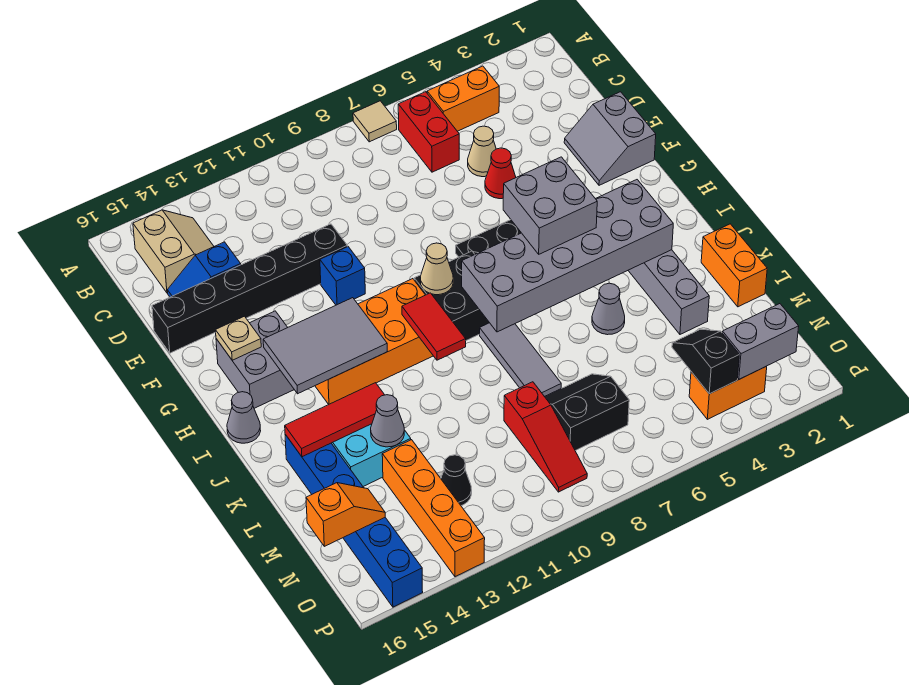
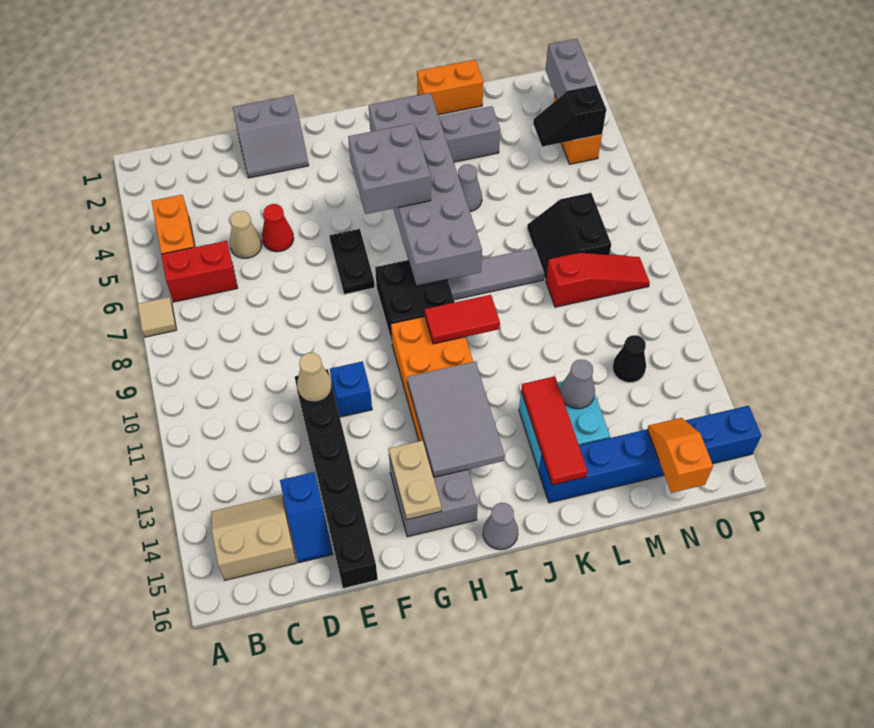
tan 1x1 plate [216,316,261,360] -> tan 1x2 plate [389,441,441,520]
tan 1x1 cone [420,243,453,295] -> tan 1x1 cone moved to [297,353,332,402]
orange 1x4 brick [382,440,485,577] -> none

